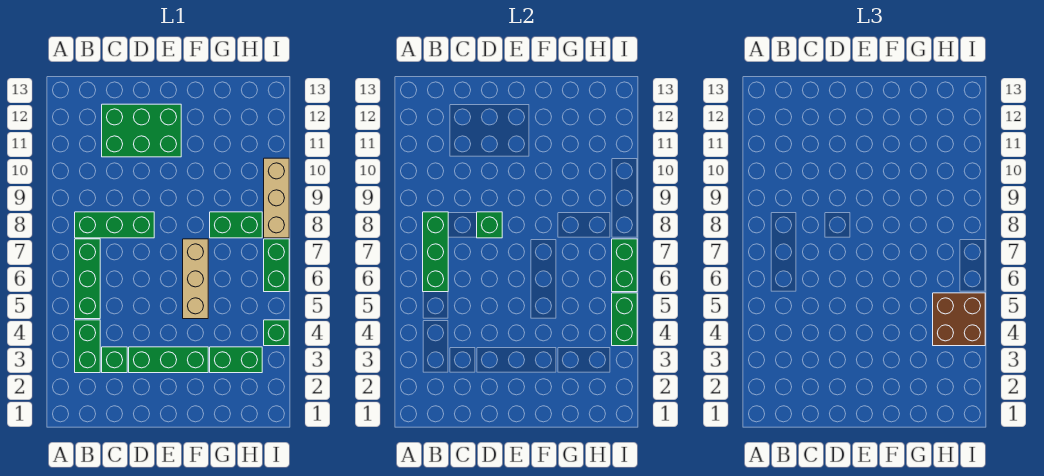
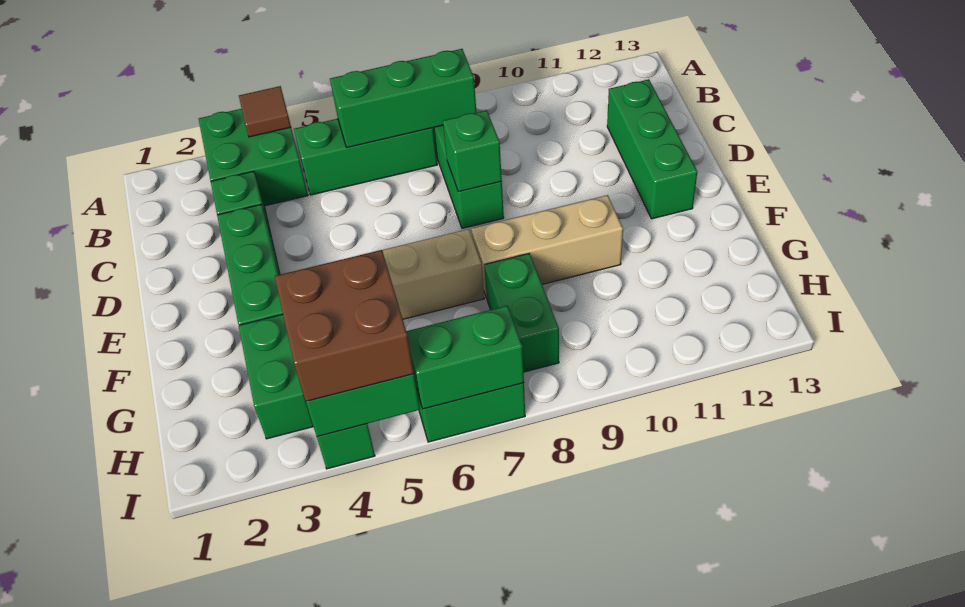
none -> brown 1x1 tile [239,86,291,137]
green 1x2 brick [75,320,100,373] -> green 2x2 brick [199,109,308,206]
green 2x3 brick [102,104,181,157] -> green 1x3 brick [607,79,697,219]
tan 1x3 brick [264,158,289,238] -> tan 1x3 brick moved to [471,195,623,298]

